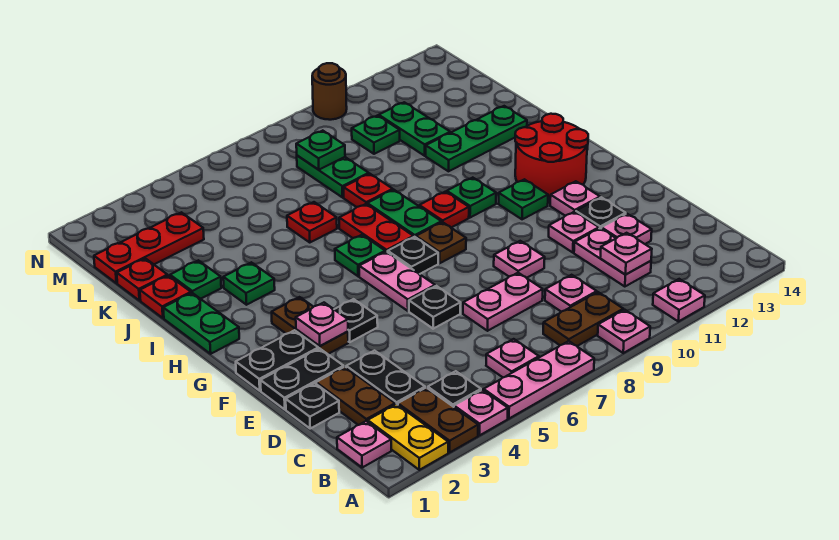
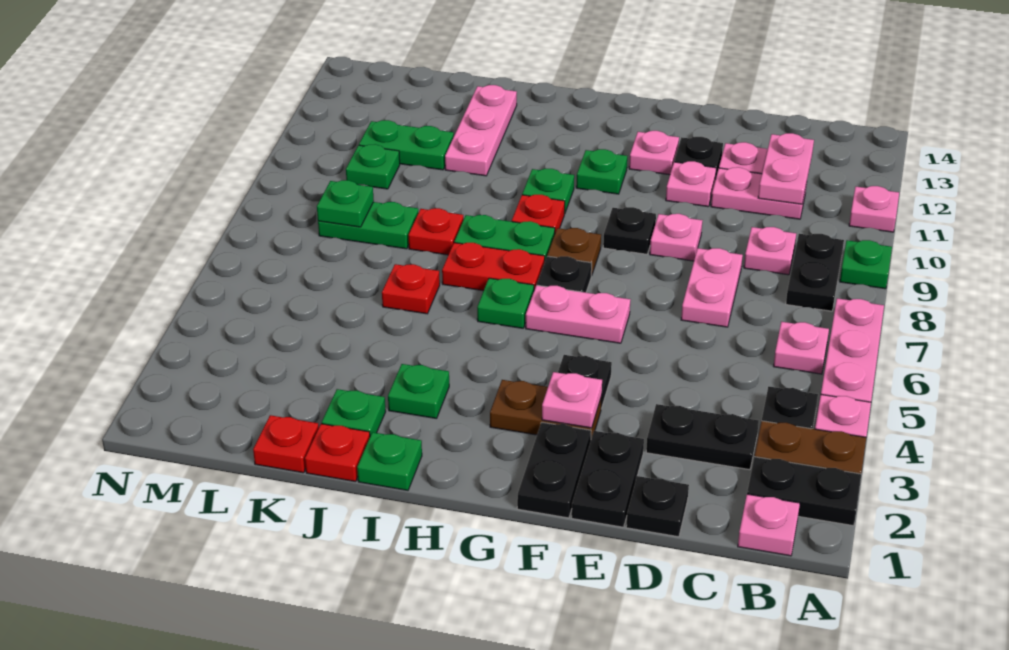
yellow 1x2 plate [368,404,448,470] -> black 1x2 plate [747,457,861,526]
pink 1x1 plate [598,310,650,353] -> green 1x1 plate [840,240,892,289]
brown 1x2 plate [543,292,623,346] -> black 1x2 plate [786,234,844,311]
brown 1x2 plate [316,367,395,425] -> none
pink 1x1 plate [600,233,652,275] -> pink 1x2 plate [758,133,814,204]
black 1x1 plate [409,286,461,329] -> black 1x1 plate moved to [603,207,656,254]
red 2x2 round brick [515,114,588,197] -> none
green 1x2 plate [163,293,239,354] -> green 1x1 plate [357,432,422,490]
green 1x3 plate [426,106,527,171] -> pink 1x3 plate [445,85,517,176]
red 1x3 plate [94,212,204,283] -> none
brown 1x1 round brick [312,63,347,120] -> none

